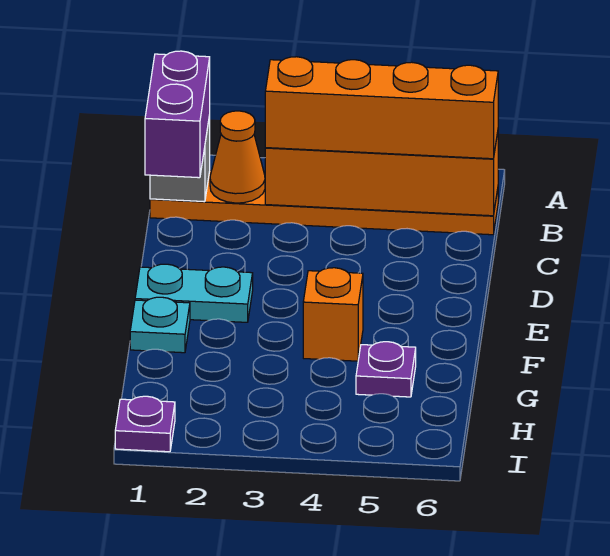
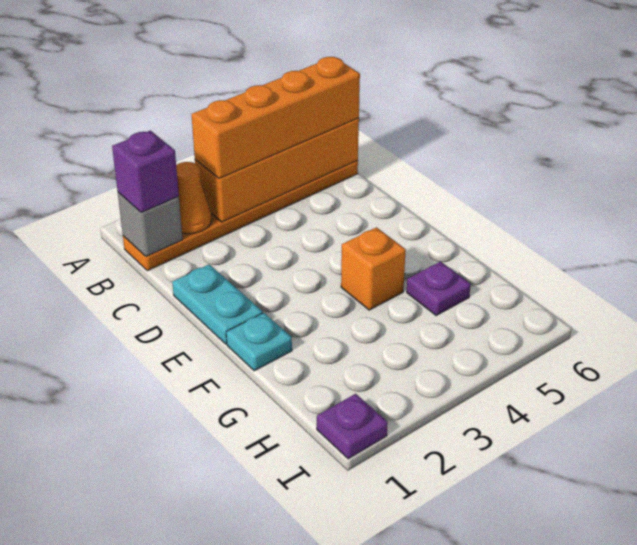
purple 1x2 brick [145,51,210,178] -> purple 1x1 brick [112,131,179,212]
cyan 1x2 plate [135,264,253,322] -> cyan 1x2 plate turned to [172,264,263,344]

